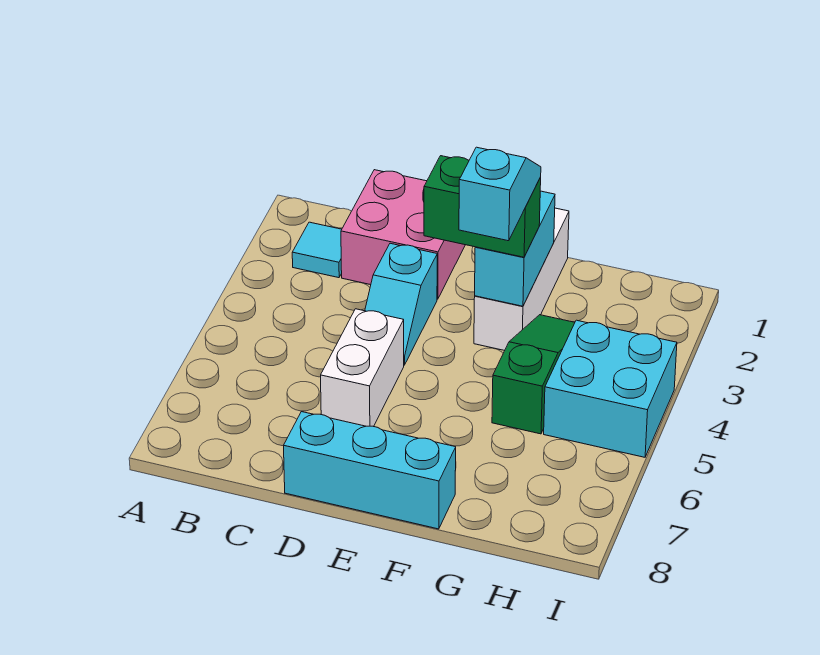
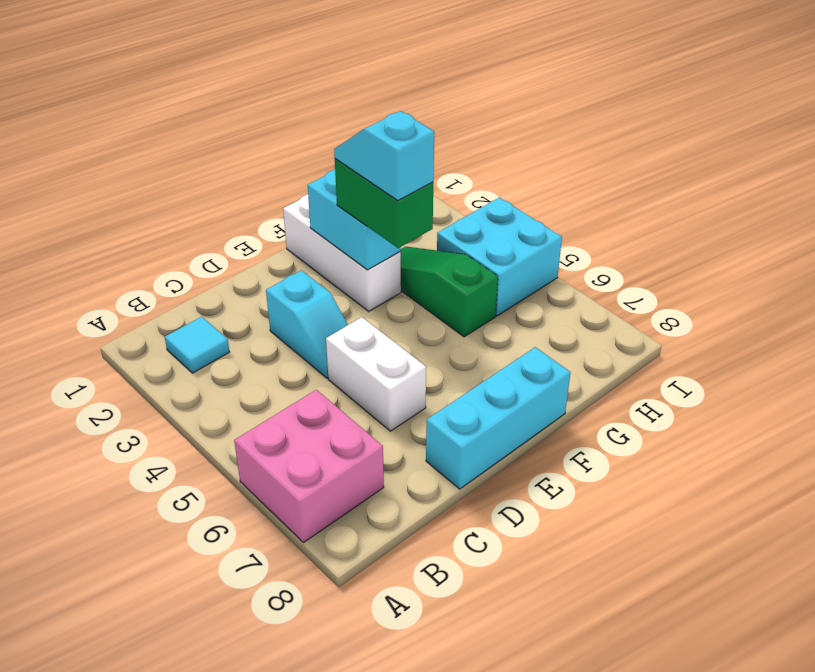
pink 2x2 brick [341,170,465,299] -> pink 2x2 brick moved to [234,390,384,543]
green 1x2 brick [424,156,541,257] -> green 1x2 brick turned to [335,159,433,248]

